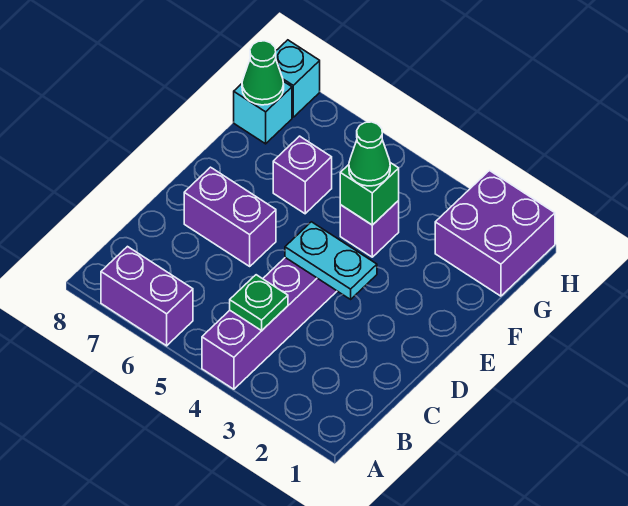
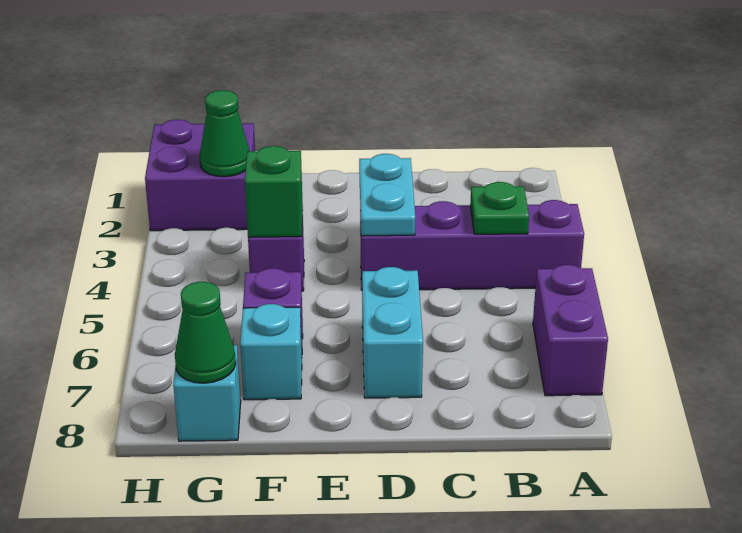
purple 1x2 brick [184,167,276,266] -> cyan 1x2 brick [362,267,423,398]
green 1x1 cone [349,122,390,186] -> green 1x1 cone moved to [200,90,250,177]
cyan 1x1 brick [276,40,320,117] -> cyan 1x1 brick moved to [240,304,302,400]

